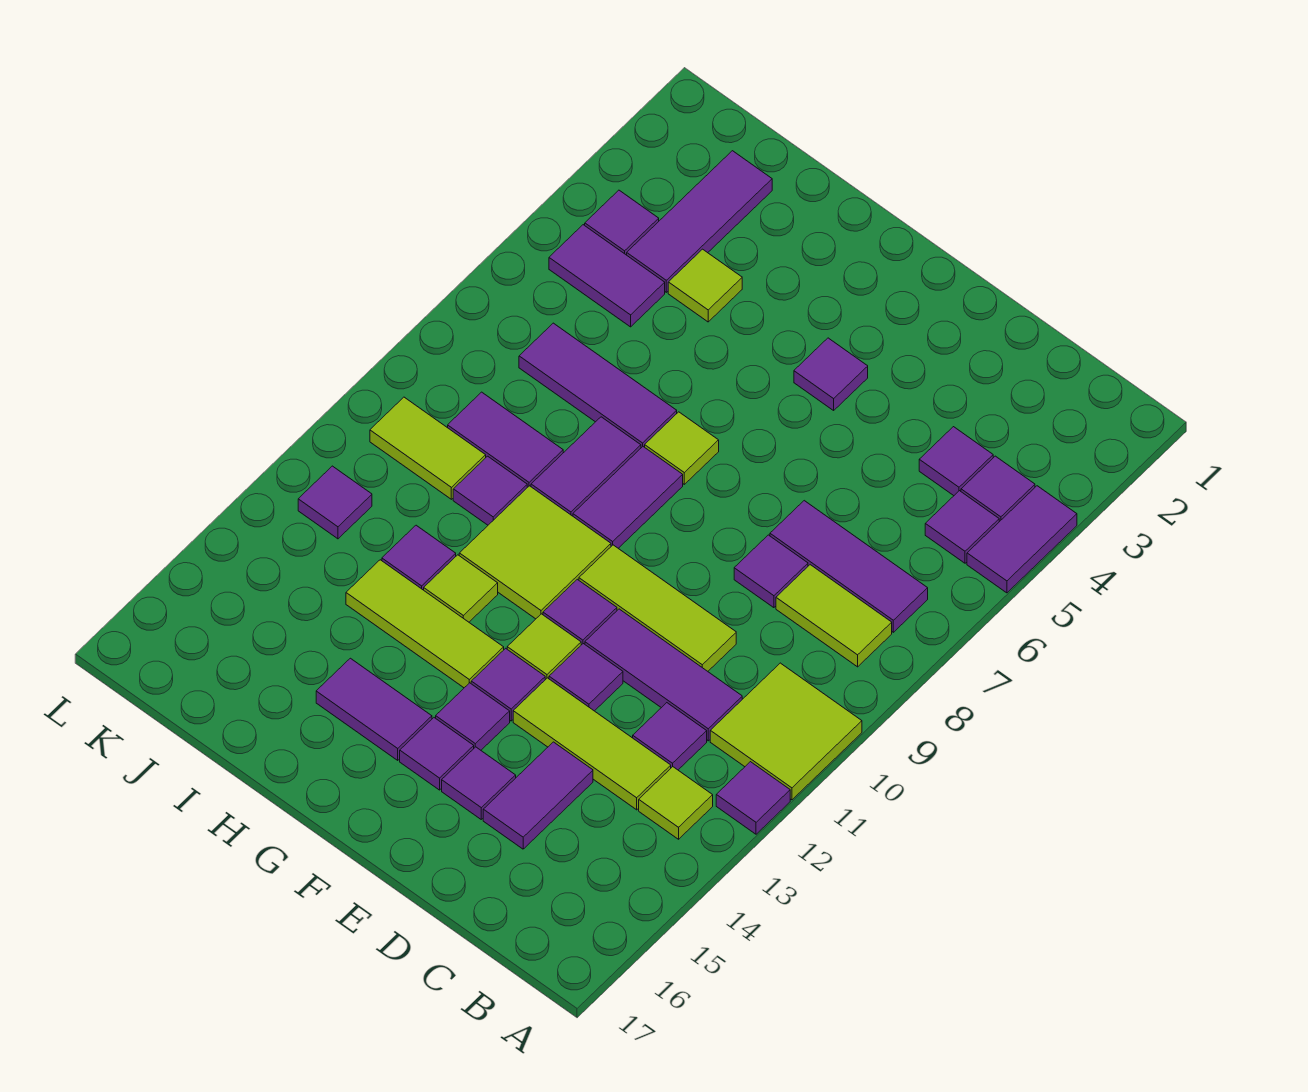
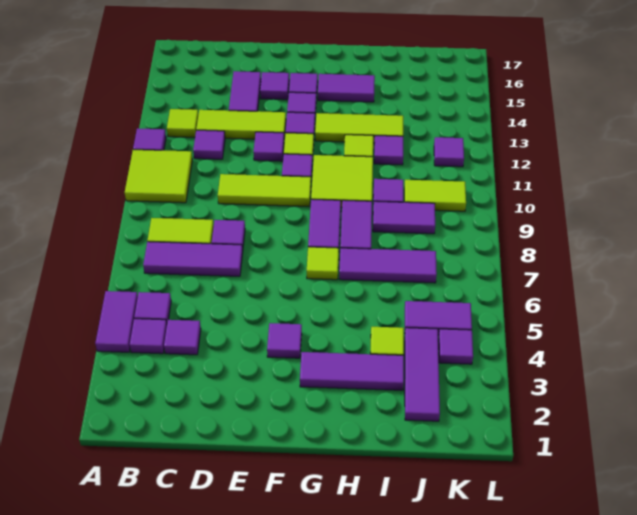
purple 1x3 tile [585,609,742,741] -> purple 1x3 tile moved to [300,352,404,390]

